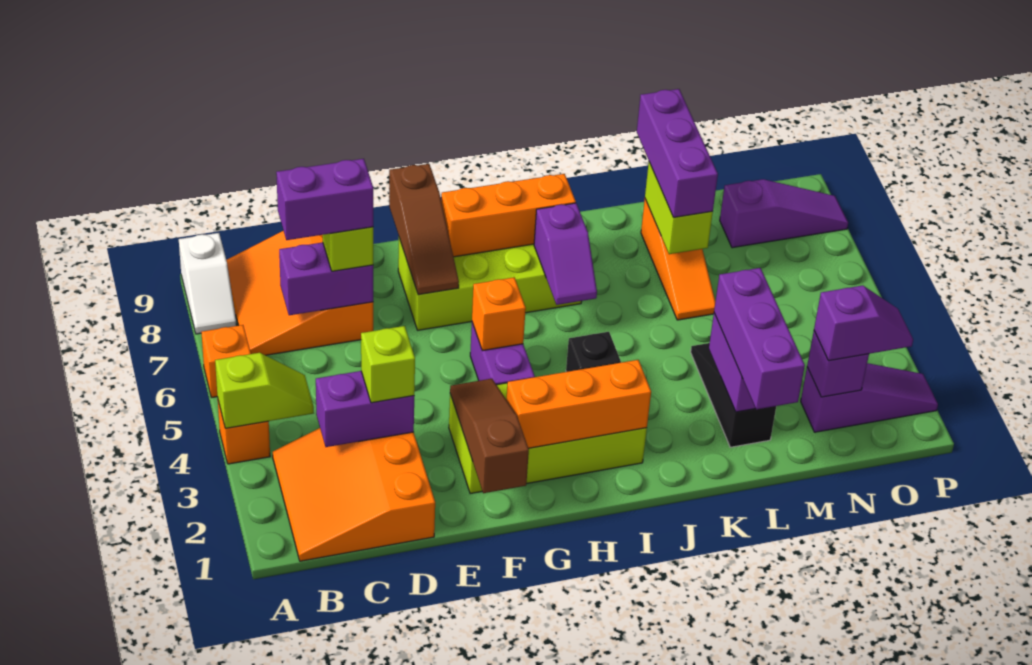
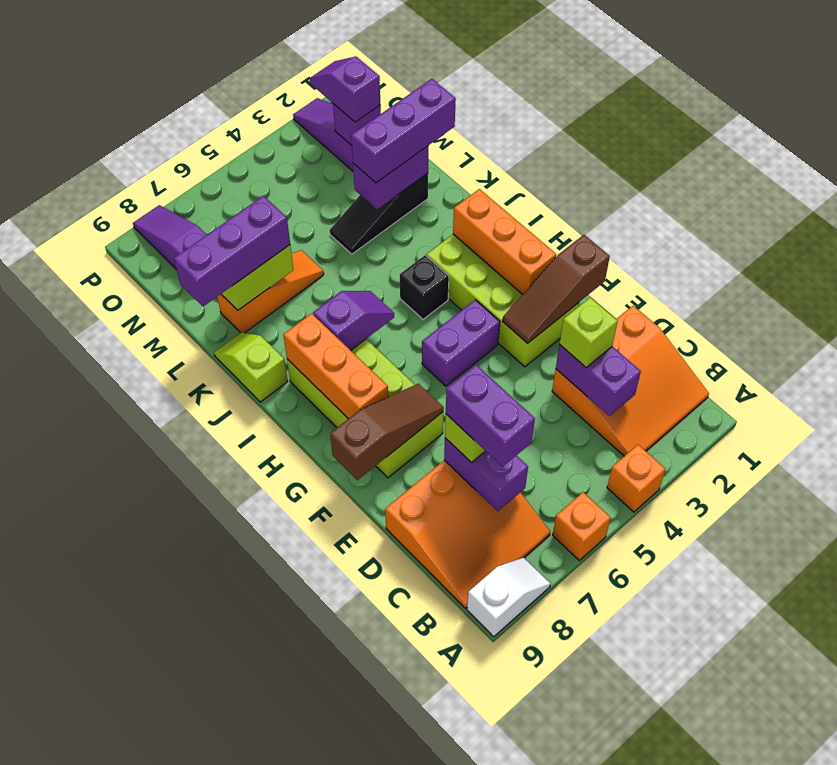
lime 1x2 slope [215,353,314,428] -> lime 1x2 slope moved to [214,332,288,402]
orange 1x1 brick [472,277,526,351] -> none

